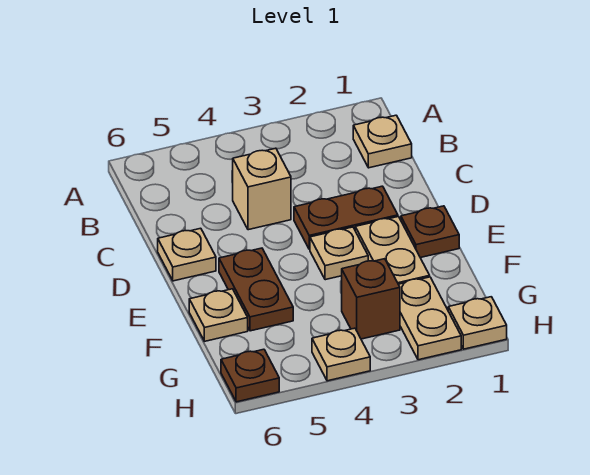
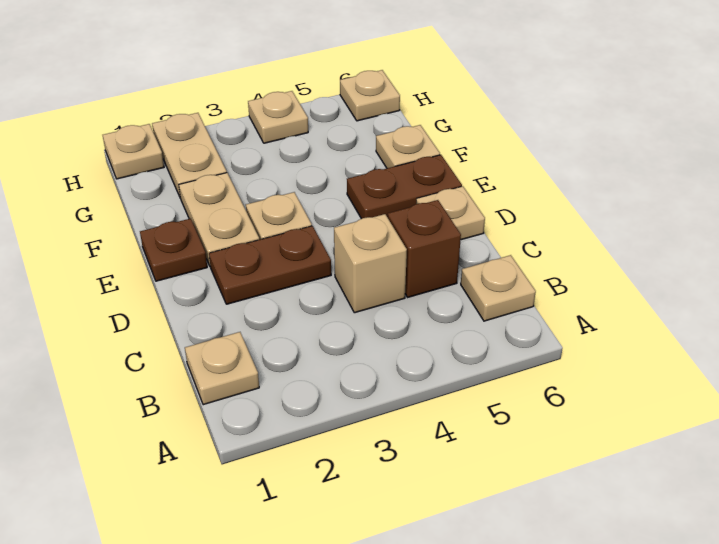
none -> tan 1x1 plate [461,255,536,321]
brown 1x2 plate [219,248,293,331] -> brown 1x2 plate turned to [347,155,462,219]
brown 1x1 brick [342,259,400,339] -> brown 1x1 brick moved to [388,200,461,297]
brown 1x1 plate [221,349,279,402] -> tan 1x1 plate [340,70,400,121]

